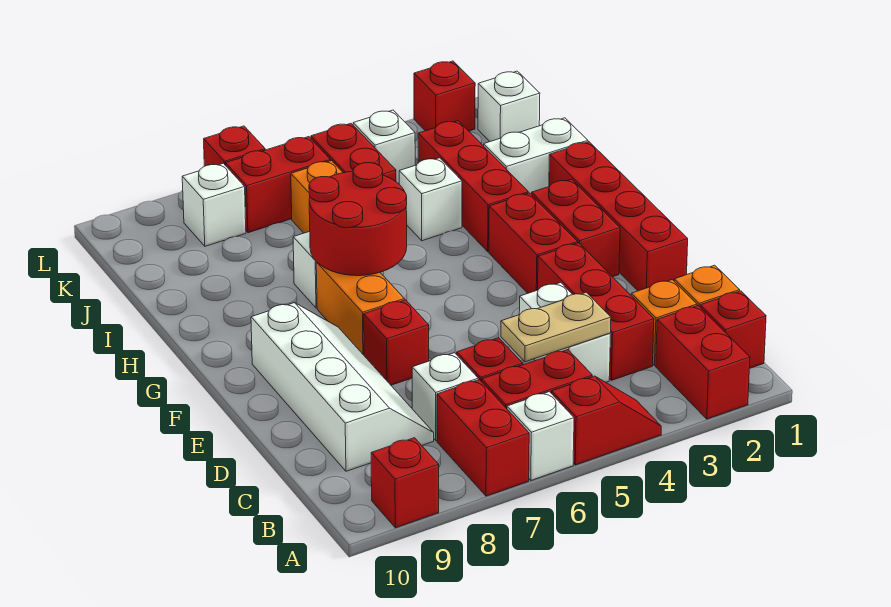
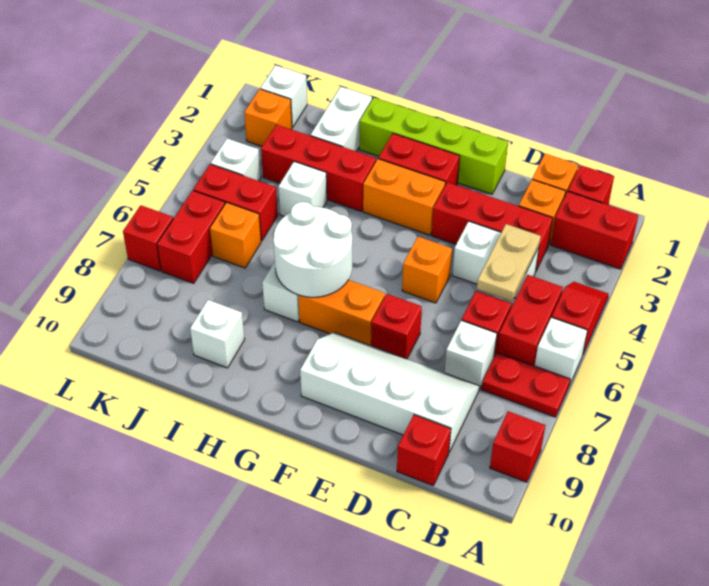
red 1x2 brick [437,380,529,496] -> red 1x2 plate [482,353,570,417]
red 1x4 brick [549,142,688,291] -> lime 1x4 brick [359,98,508,194]
none -> orange 1x1 brick [402,237,452,303]
red 1x2 brick [489,193,578,293] -> orange 1x2 brick [363,159,445,235]
red 2x2 round brick [309,163,407,276] -> white 2x2 round brick [273,202,352,297]
none -> orange 1x1 brick [244,89,292,146]
white 1x1 brick [182,163,246,246] -> white 1x1 brick moved to [190,300,245,368]
red 1x1 brick [414,61,475,131] -> red 1x1 brick moved to [397,415,451,485]

